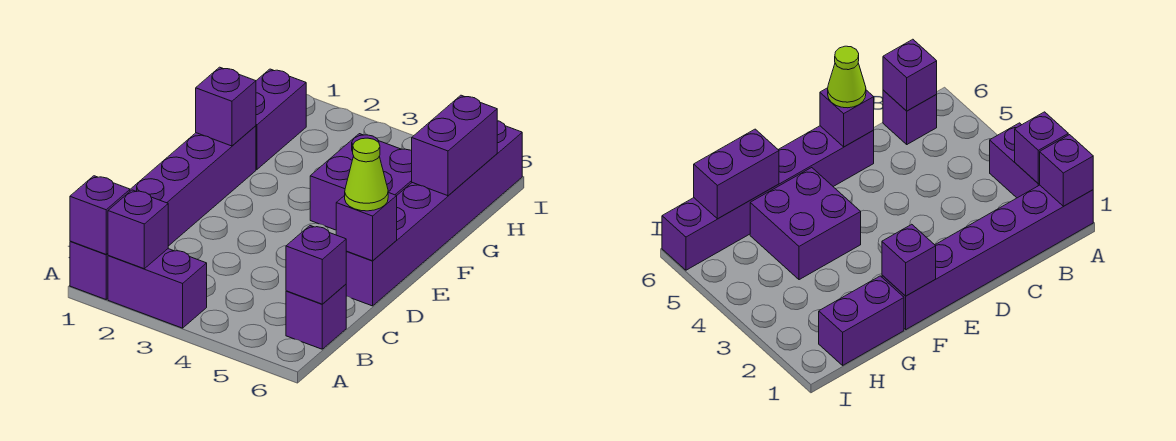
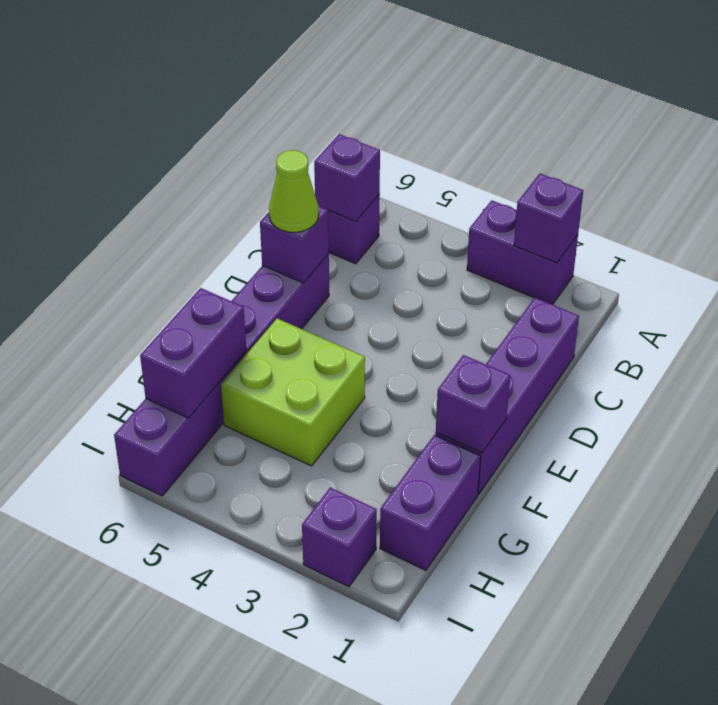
purple 1x6 brick [70,126,256,299] -> purple 1x4 brick [436,298,579,494]
purple 1x1 brick [70,176,130,254] -> purple 1x1 brick moved to [302,487,377,587]
purple 2x2 brick [310,134,412,230] -> lime 2x2 brick [221,319,365,466]

